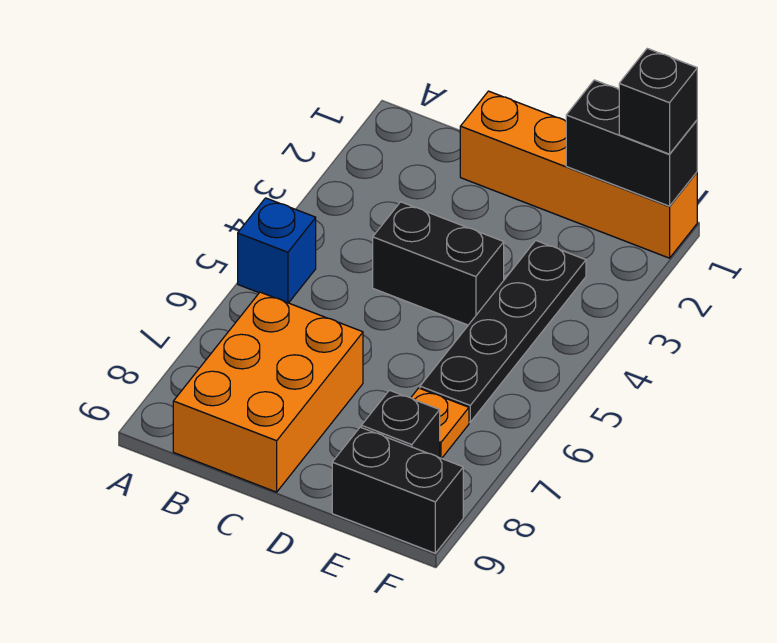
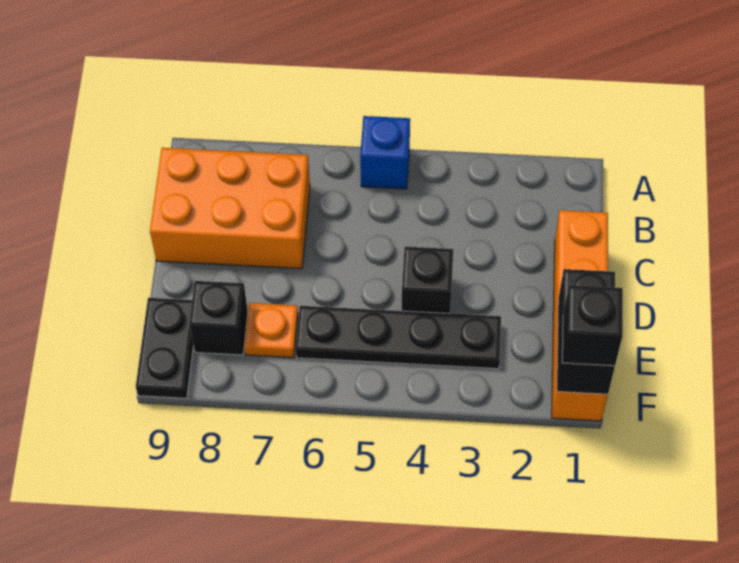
black 1x2 brick [373,202,504,325] -> black 1x1 brick [402,247,453,314]
black 1x2 brick [332,427,463,553] -> black 1x2 plate [136,298,193,398]

